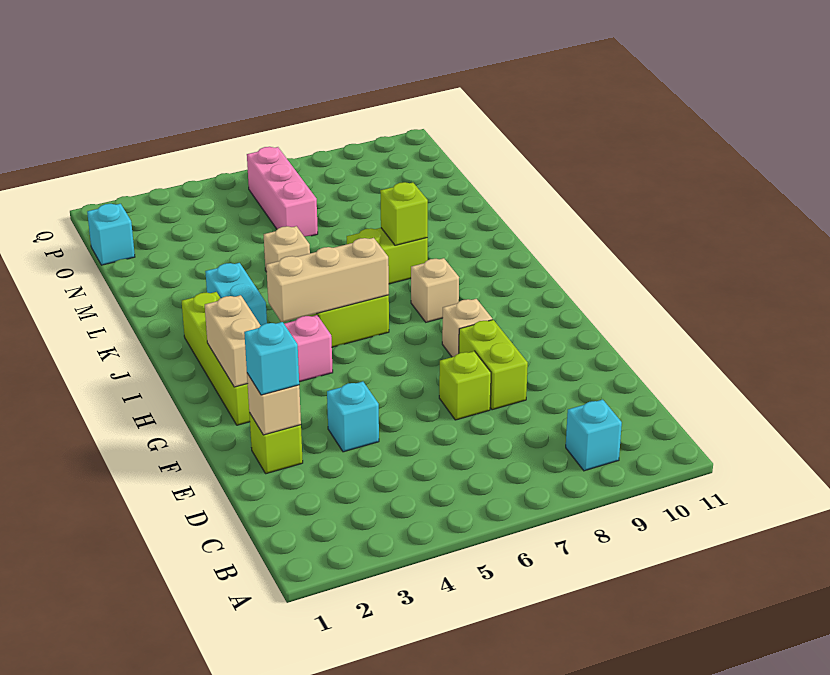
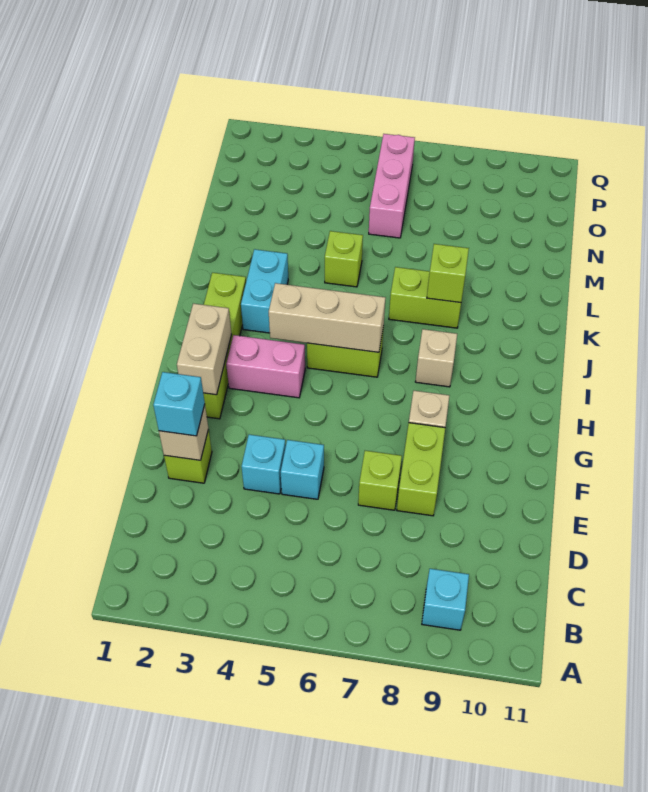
tan 1x1 brick [264,226,310,272] -> lime 1x1 brick [325,231,363,287]
cyan 1x1 brick [87,204,135,265] -> cyan 1x1 brick moved to [281,440,324,499]

